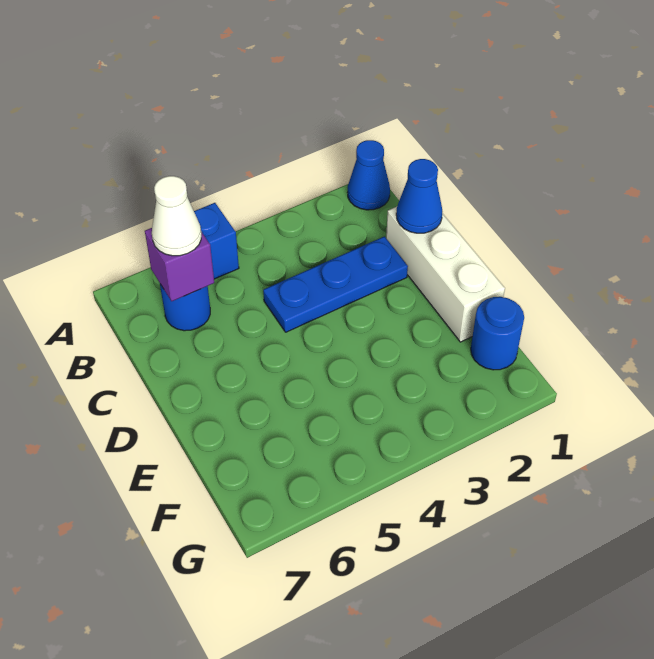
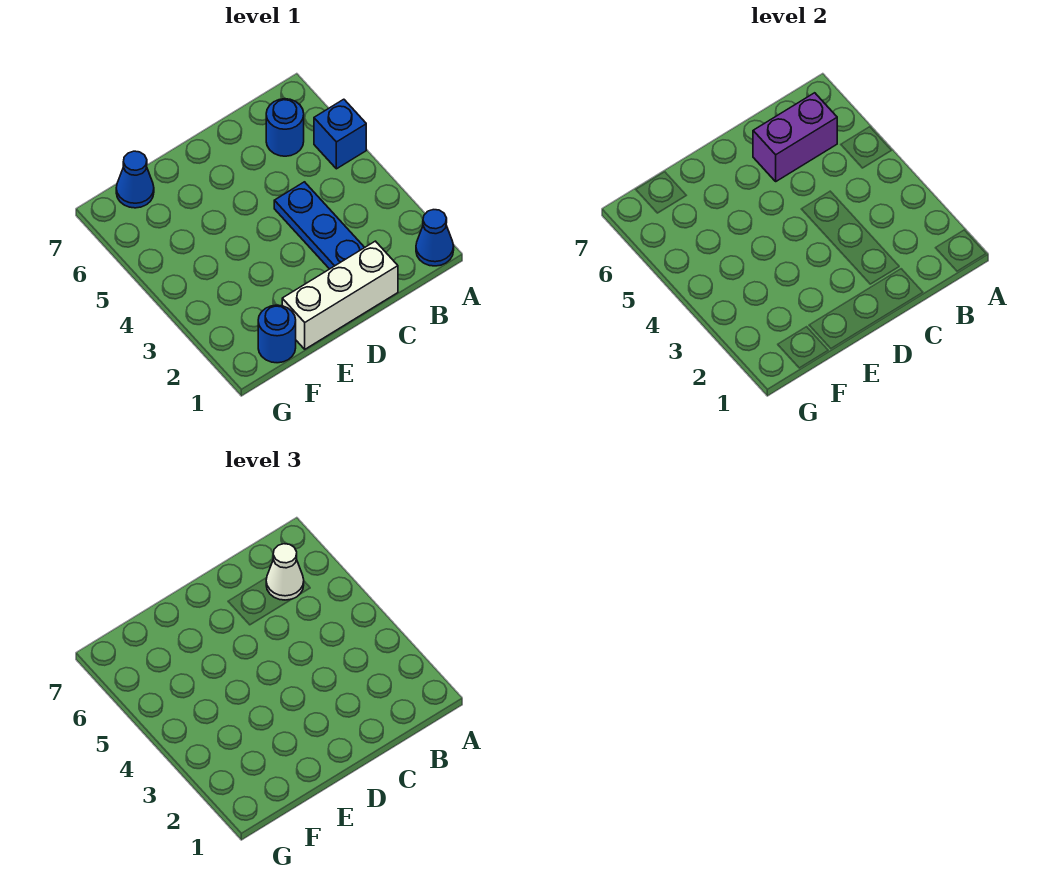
purple 1x1 brick [145,228,214,301] -> purple 1x2 brick [753,93,837,181]
blue 1x1 cone [396,159,442,233] -> blue 1x1 cone moved to [116,151,154,208]

